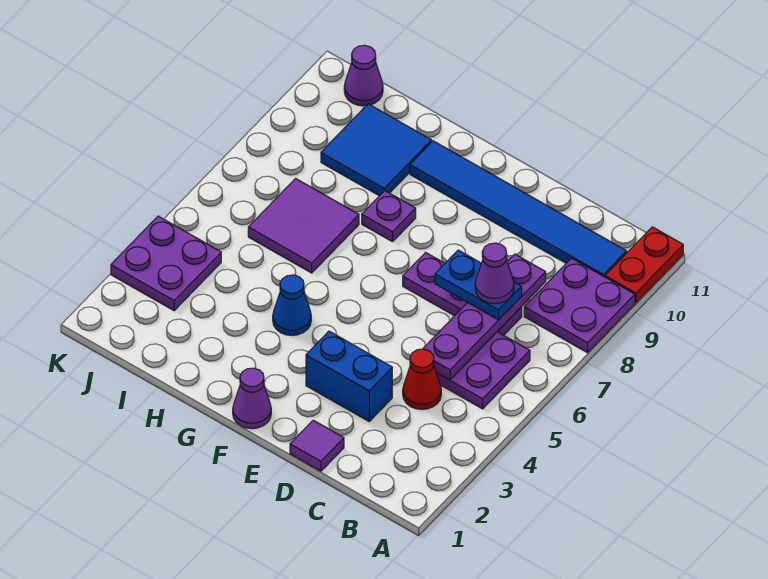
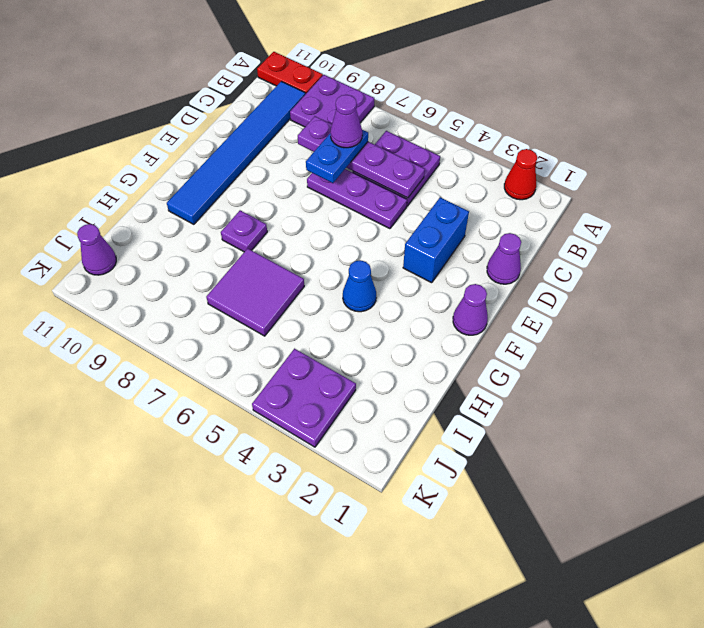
red 1x1 cone [403,349,441,409] -> red 1x1 cone moved to [504,149,537,200]
purple 1x3 plate [403,253,522,335] -> purple 1x3 plate turned to [307,169,407,229]
purple 1x1 tile [290,420,344,471] -> purple 1x1 cone [487,233,521,284]
blue 2x2 tile [321,104,432,196] -> none

